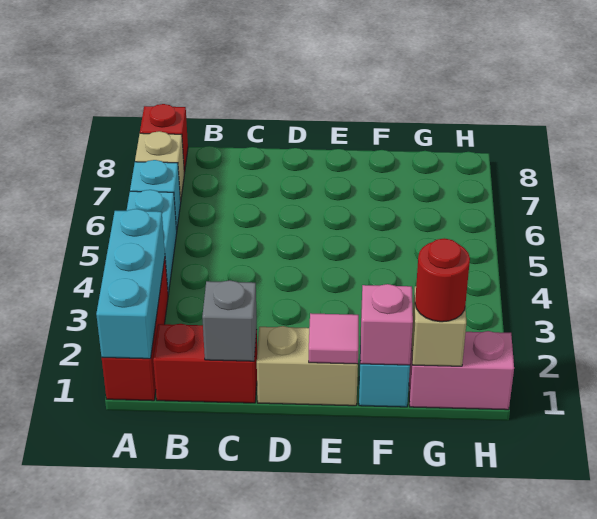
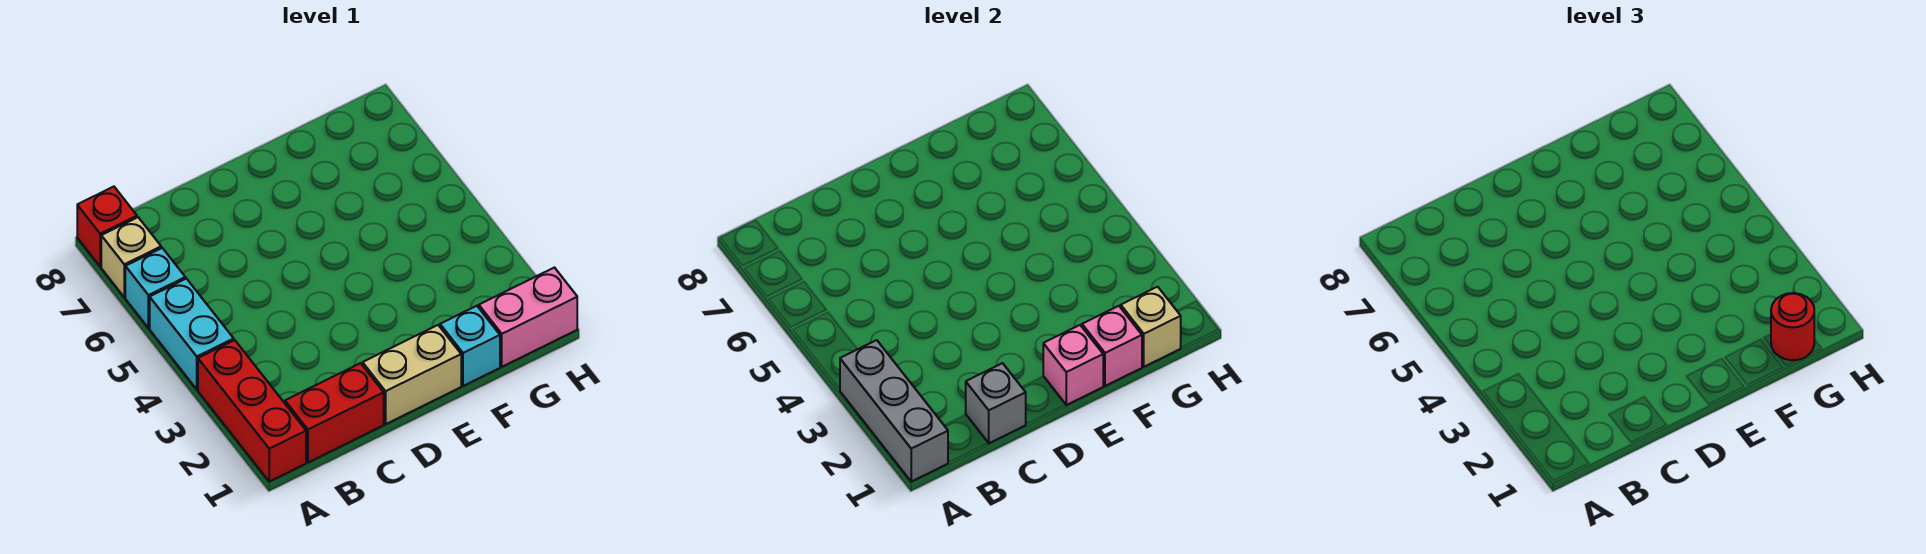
cyan 1x3 brick [96,209,165,359] -> grey 1x3 brick [840,340,948,482]
pink 1x1 tile [309,313,359,364] -> pink 1x1 brick [1043,325,1103,405]

